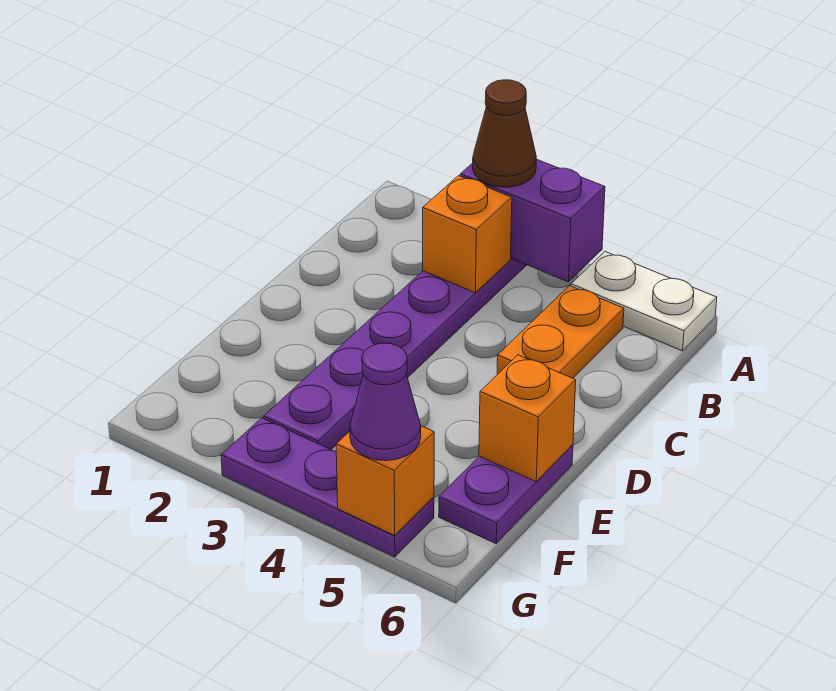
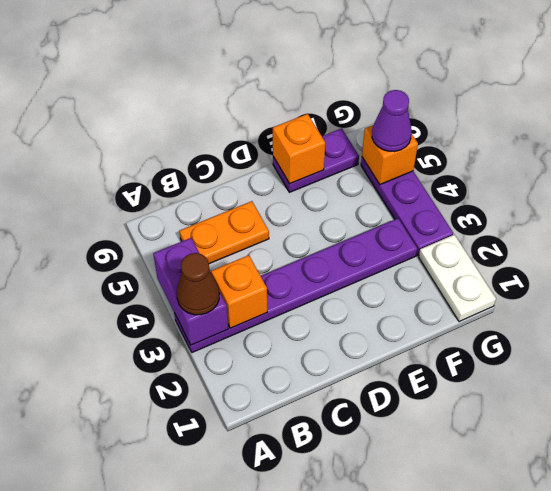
white 1x2 plate [571,252,717,351] -> white 1x2 plate moved to [419,235,496,322]

